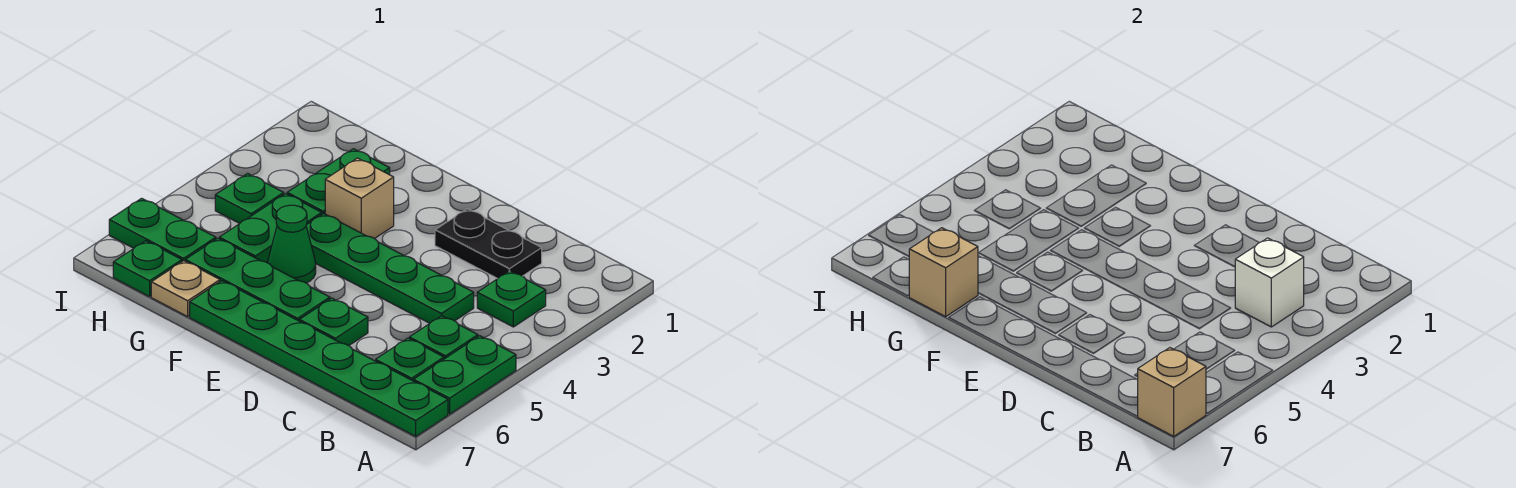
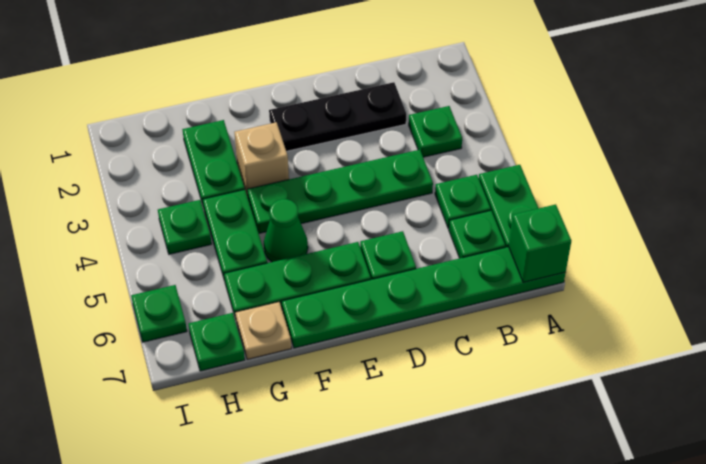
tan 1x1 brick [1137,348,1206,436] -> green 1x1 brick [509,204,571,283]
white 1x1 brick [1235,238,1304,327] -> none
black 1x2 plate [435,209,542,279] -> black 1x3 plate [269,82,406,151]
tan 1x1 brick [909,228,978,317] -> none
green 1x2 plate [109,198,216,261] -> green 1x1 plate [131,285,187,342]

